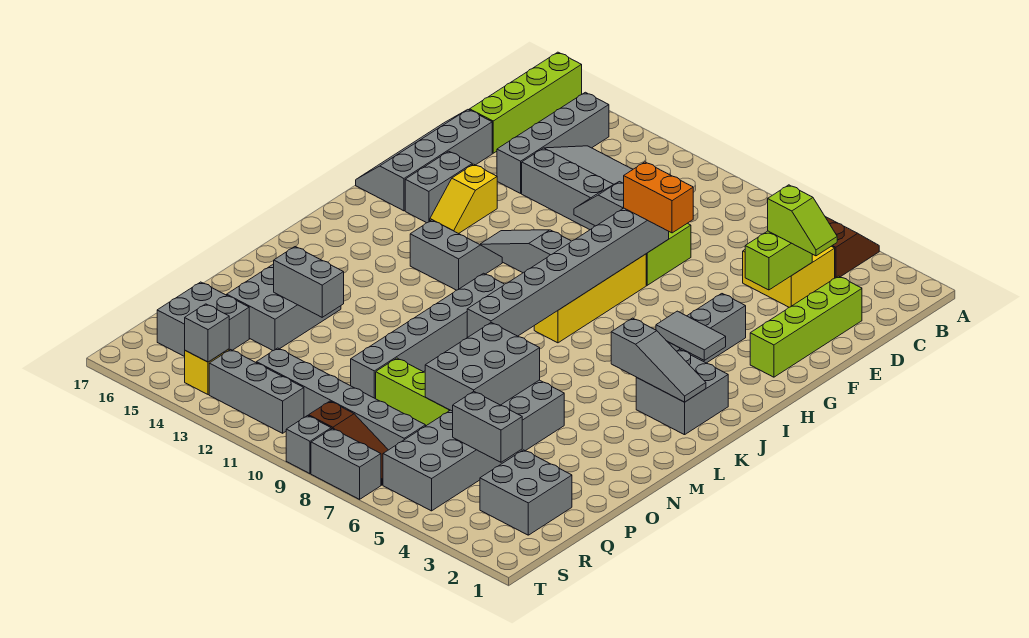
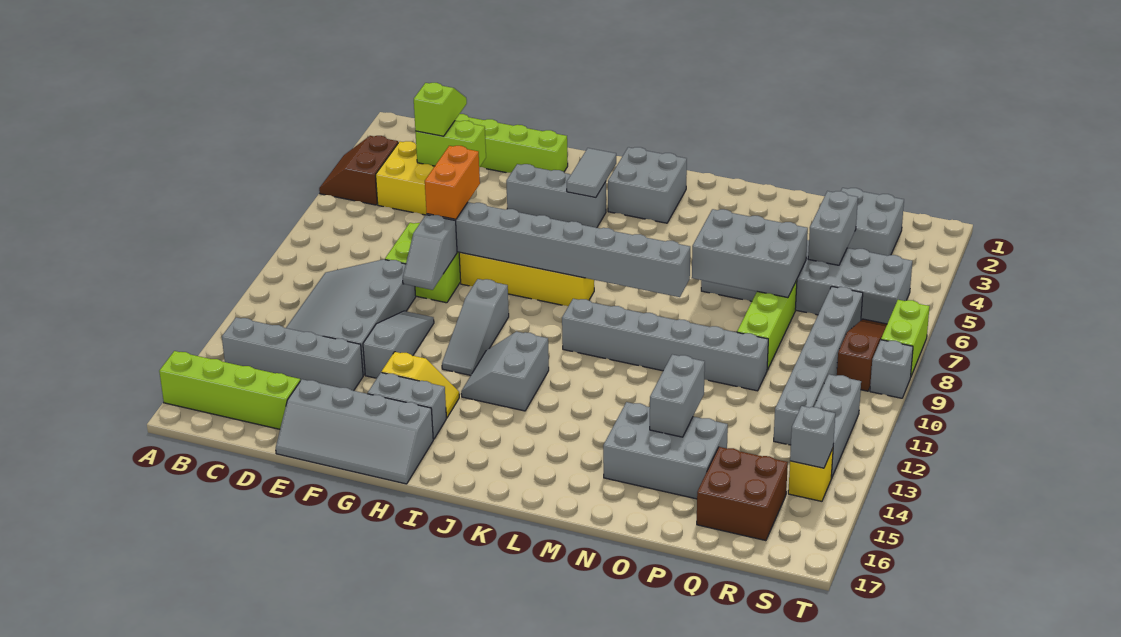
grey 1x3 slope [611,318,706,402] -> grey 1x3 slope moved to [363,311,434,378]
grey 2x2 brick [157,282,249,357] -> brown 2x2 brick [697,447,788,541]
grey 1x2 brick [311,429,381,499] -> lime 1x2 brick [881,300,930,376]

